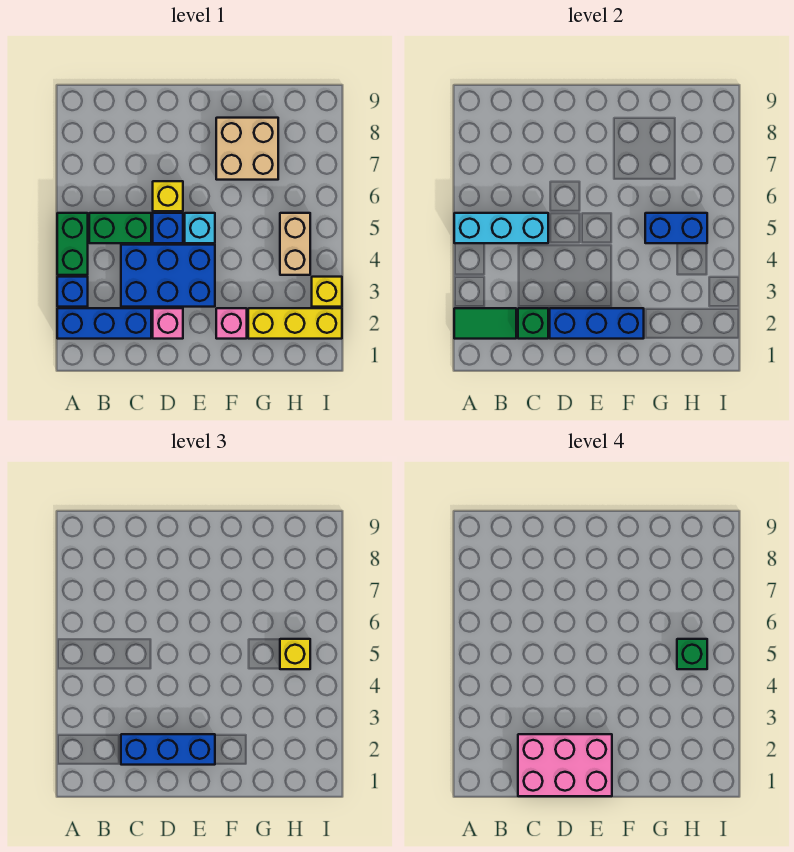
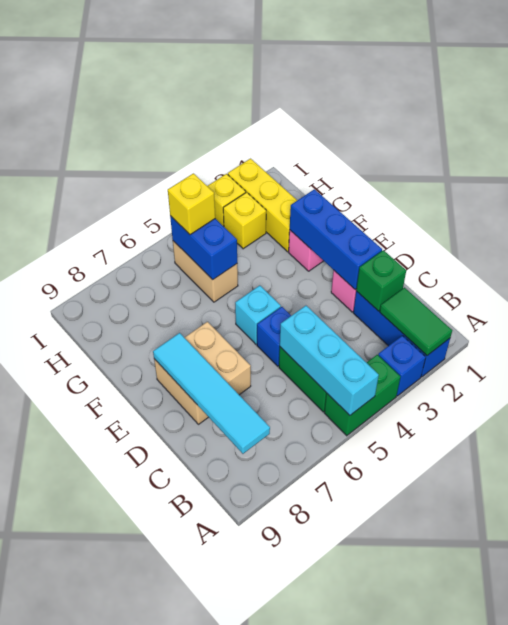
none -> cyan 1x4 tile [153,333,270,454]
pink 2x3 brick [518,734,612,796] -> none
blue 1x3 brick [121,734,215,765] -> none
blue 2x3 brick [121,245,215,307] -> none
yellow 1x1 brick [153,181,183,211] -> yellow 1x1 brick moved to [223,192,266,249]
tan 2x2 brick [216,118,278,180] -> tan 2x2 brick moved to [154,322,251,424]
tan 1x2 brick [280,213,310,275] -> tan 1x2 brick turned to [173,241,238,302]
green 1x1 brick [677,639,707,669] -> none

